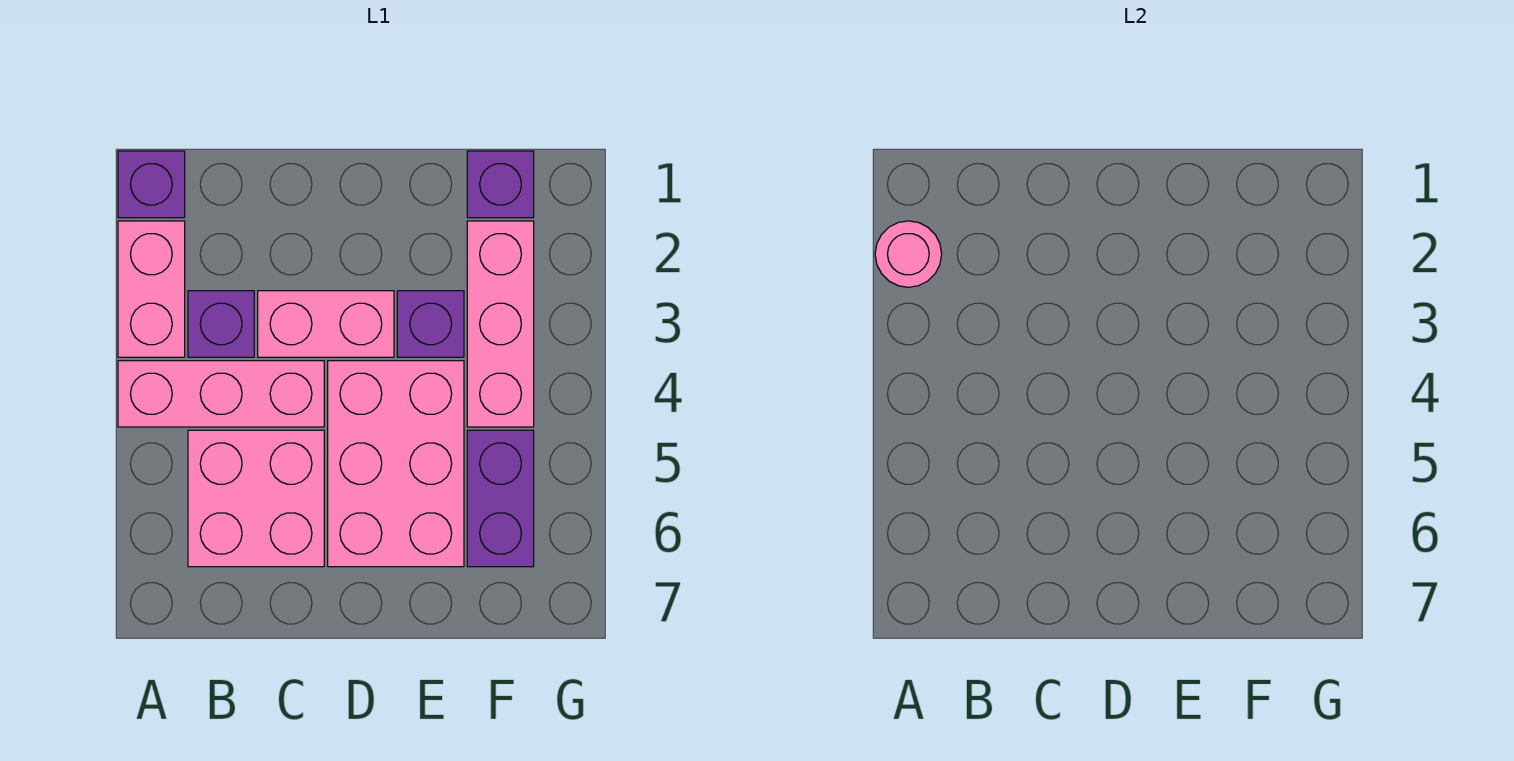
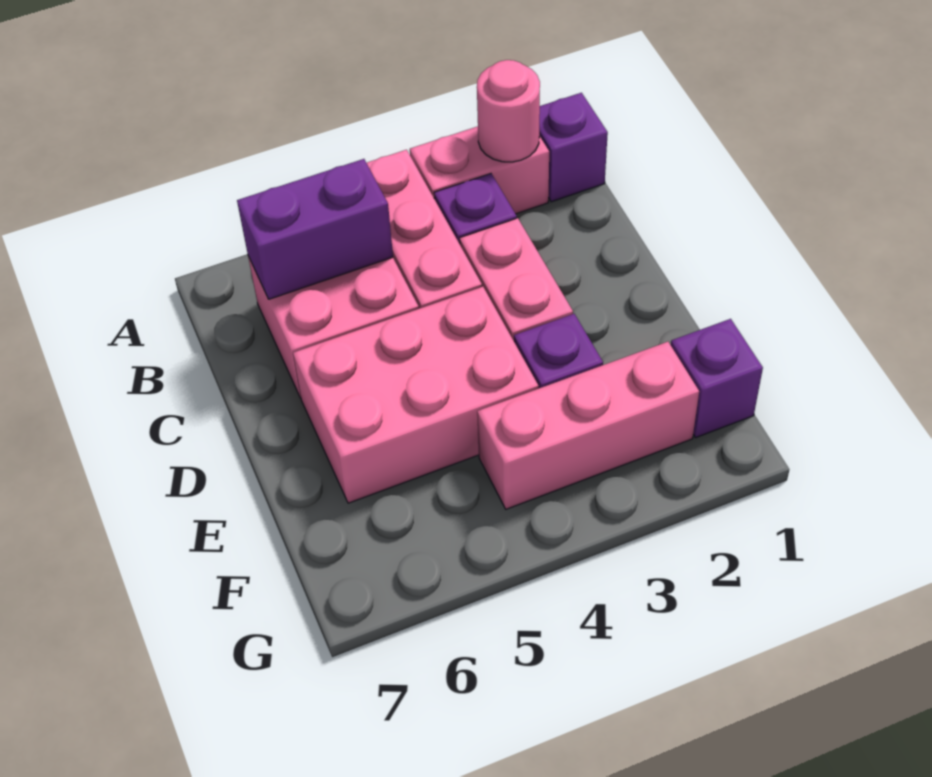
purple 1x2 brick [467,430,534,567] -> purple 1x2 brick moved to [237,159,393,299]

